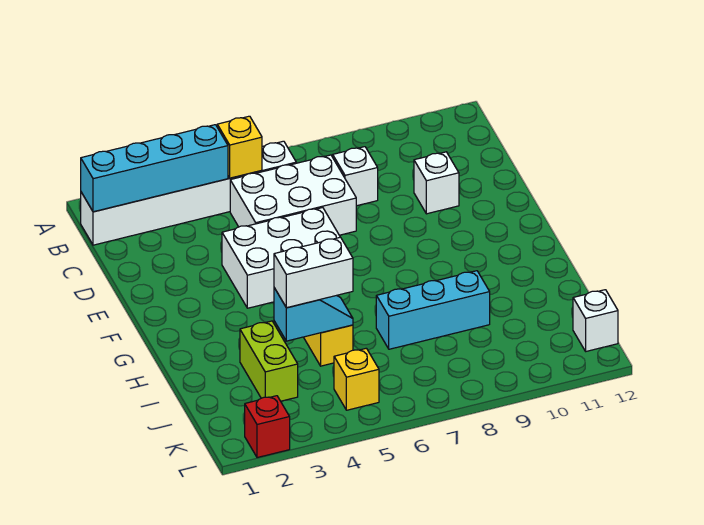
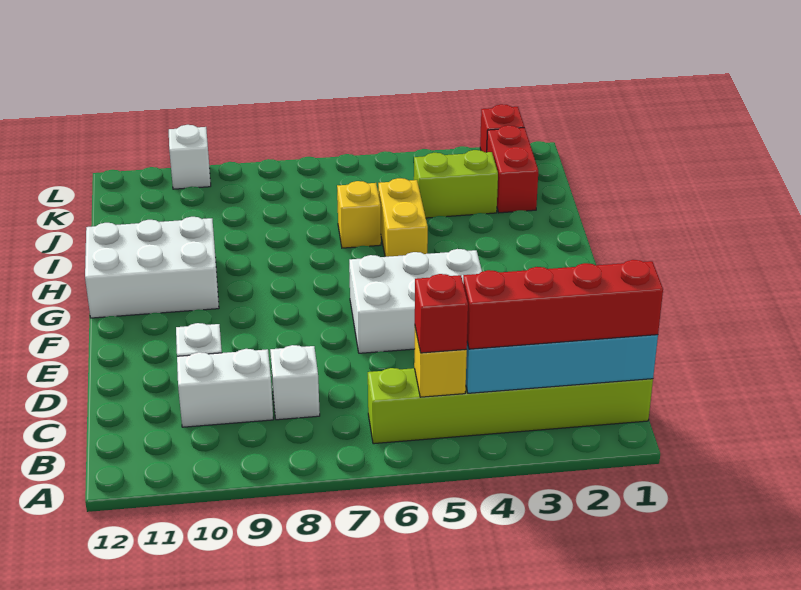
white 1x6 brick [81,141,296,245] -> lime 1x6 brick [368,368,653,444]
none -> red 1x4 brick [463,260,663,349]
none -> red 1x1 brick [415,274,468,353]
white 2x3 brick [230,155,356,235] -> white 2x3 brick moved to [85,217,219,318]
lime 1x2 brick [240,321,298,401] -> lime 1x2 brick turned to [414,150,498,218]
cyan 1x2 slope [274,288,353,341] -> none
white 1x2 brick [274,237,353,308] -> white 1x2 brick moved to [177,349,273,427]
cyan 1x3 brick [376,271,490,349] -> none
none -> red 1x2 brick [487,125,538,213]
yellow 1x1 brick [334,348,379,410] -> yellow 1x1 brick moved to [337,181,381,248]
white 1x1 brick [573,290,618,351] -> white 1x1 brick moved to [169,125,211,189]

